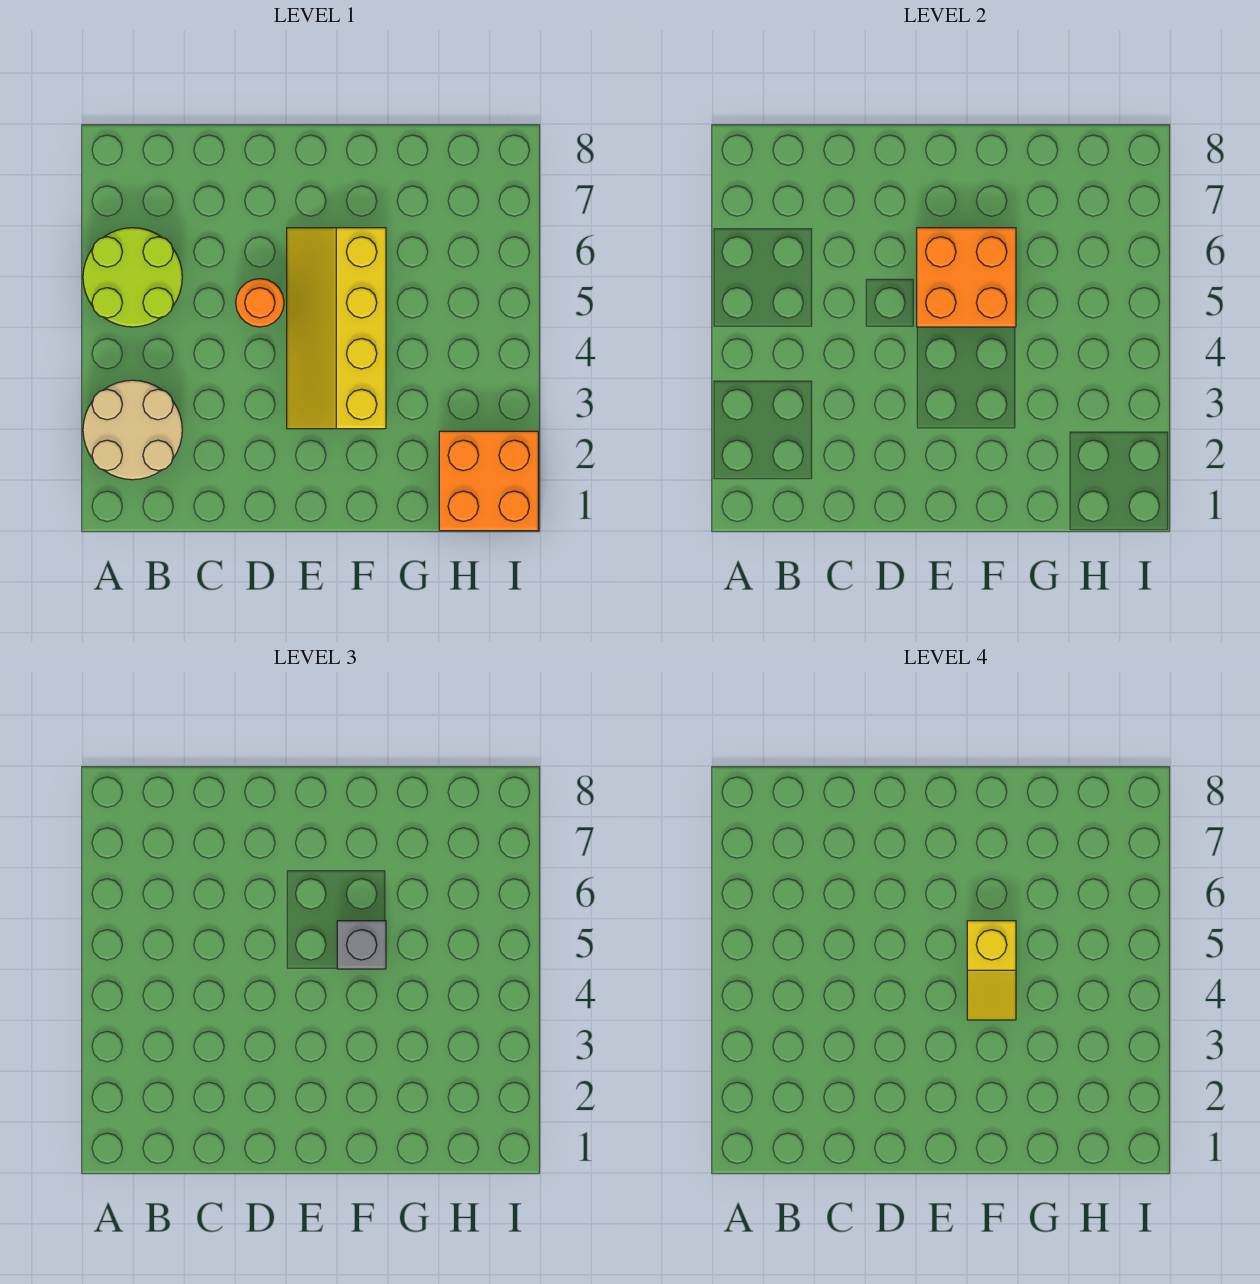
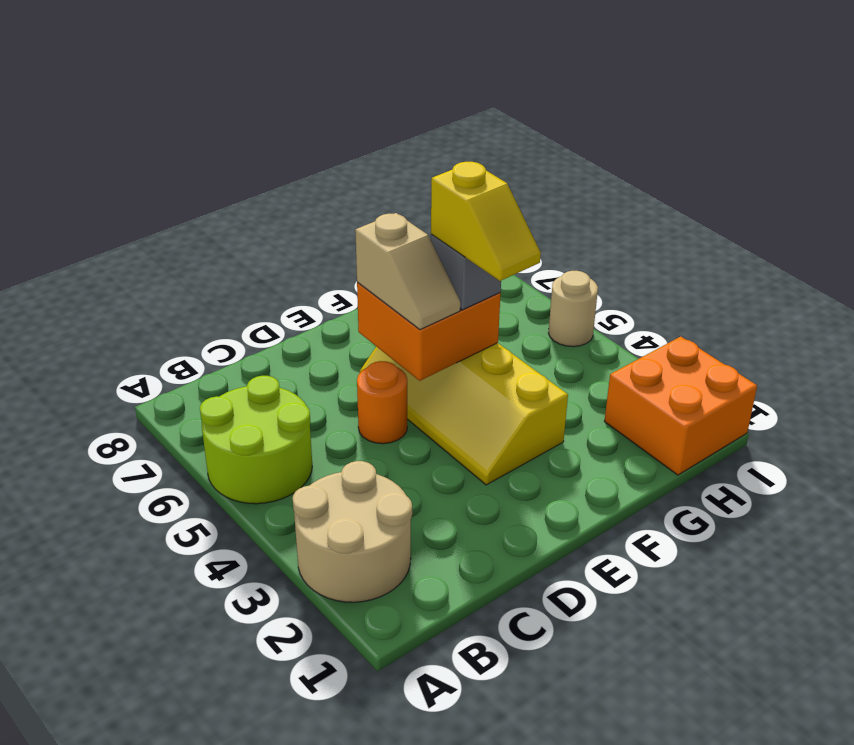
none -> tan 1x2 slope [355,213,460,330]
none -> tan 1x1 round brick [548,271,598,347]

